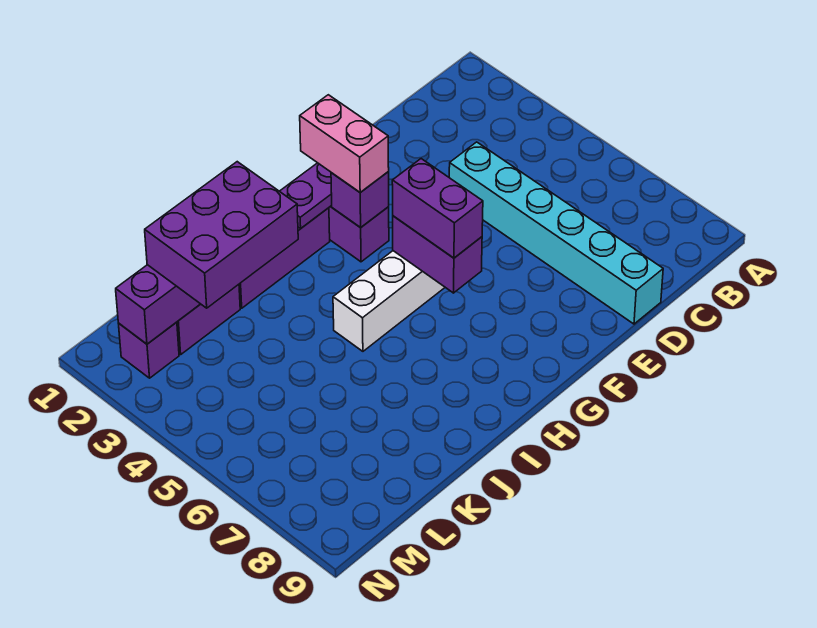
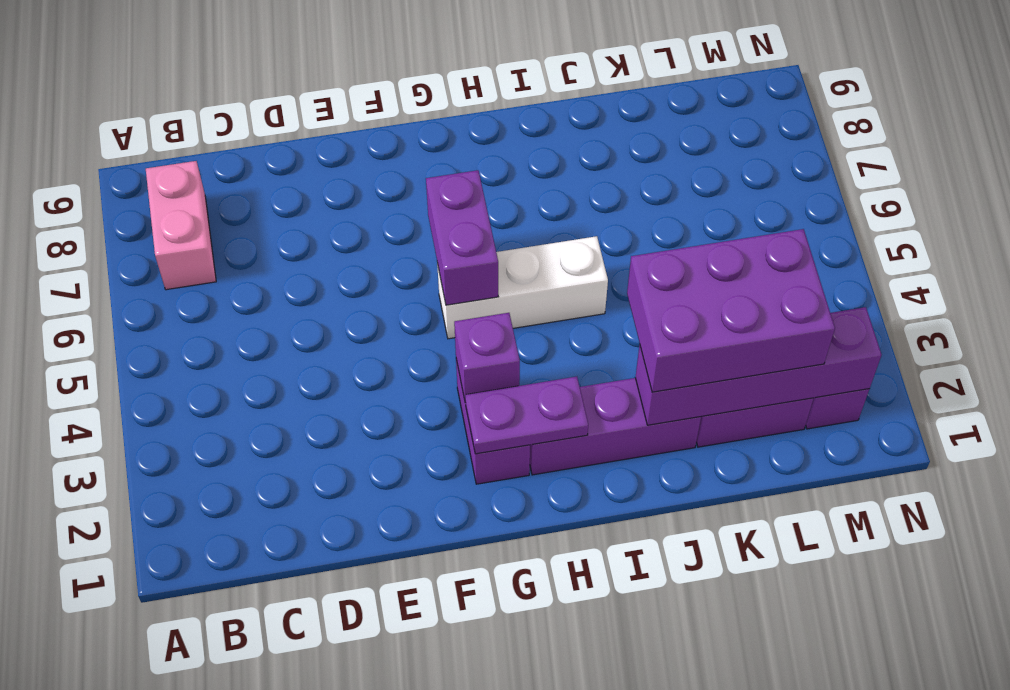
cyan 1x6 brick [449,142,663,324] -> none
pink 1x2 brick [300,95,389,192] -> pink 1x2 brick moved to [146,161,216,290]
purple 1x2 brick [392,159,483,258] -> none

